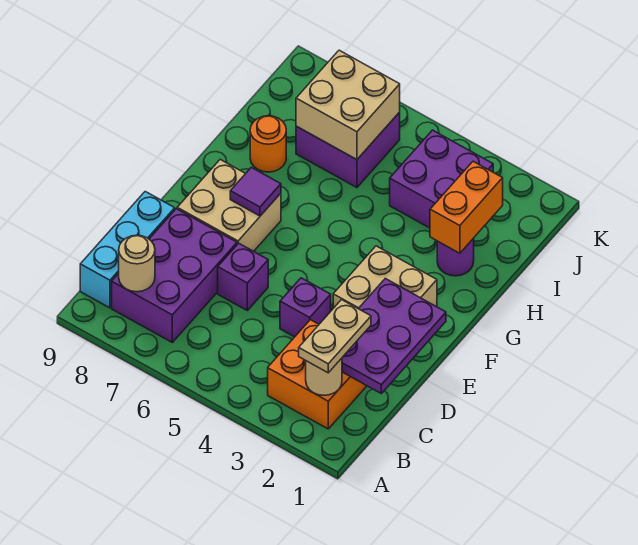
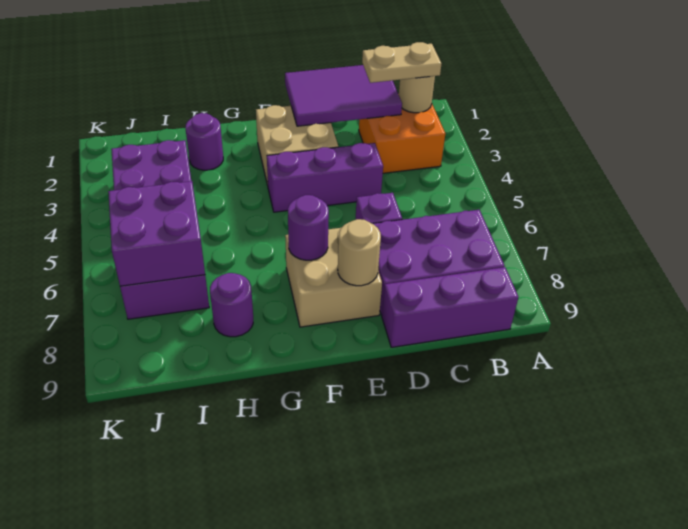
tan 1x1 round brick [119,235,155,292] -> tan 1x1 round brick moved to [338,219,381,286]
cyan 1x3 brick [80,192,175,308] -> purple 1x3 brick [382,267,519,347]
purple 2x3 plate [342,278,446,393] -> purple 2x3 tile [285,65,402,126]
purple 1x1 brick [280,278,331,337] -> purple 1x3 brick [267,143,383,212]
purple 1x1 tile [230,167,281,216] -> purple 1x1 round brick [288,195,329,260]
orange 1x2 brick [430,161,503,253] -> none
orange 1x1 round brick [250,116,286,172] -> purple 1x1 round brick [210,273,253,337]
tan 2x2 brick [296,50,400,160] -> purple 2x2 brick [108,181,205,286]

